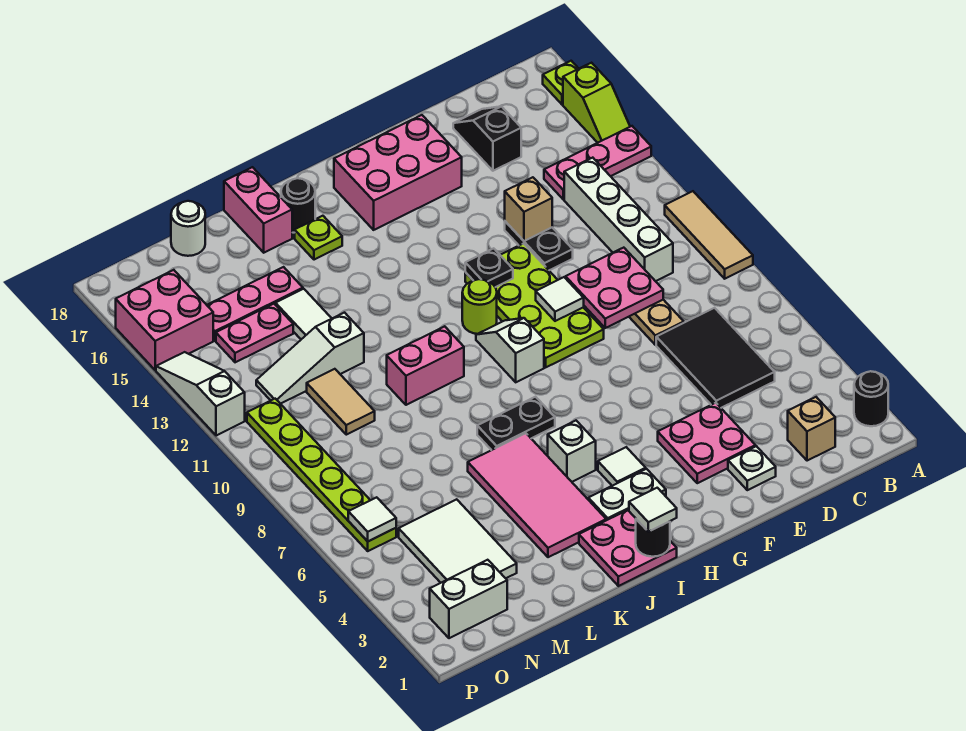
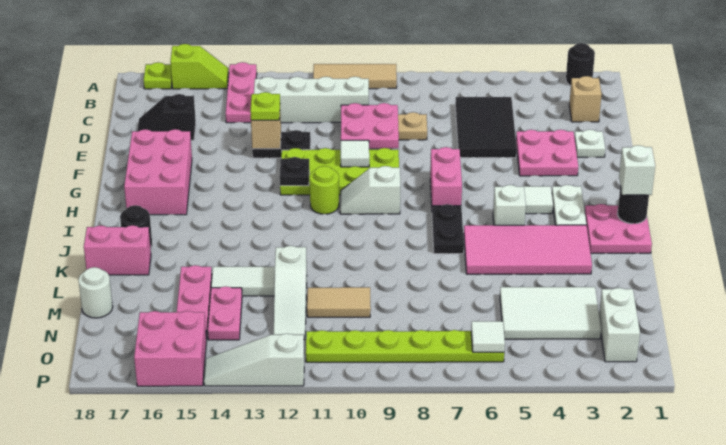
black 2x3 tile [656,308,775,408] -> black 2x3 tile turned to [455,97,517,158]
white 1x1 tile [629,488,677,532] -> white 1x1 brick [619,145,655,195]
pink 1x2 brick [387,326,464,405] -> pink 1x2 brick moved to [430,147,462,206]
lime 1x1 plate [295,216,342,260] -> lime 1x1 plate moved to [251,92,280,120]

